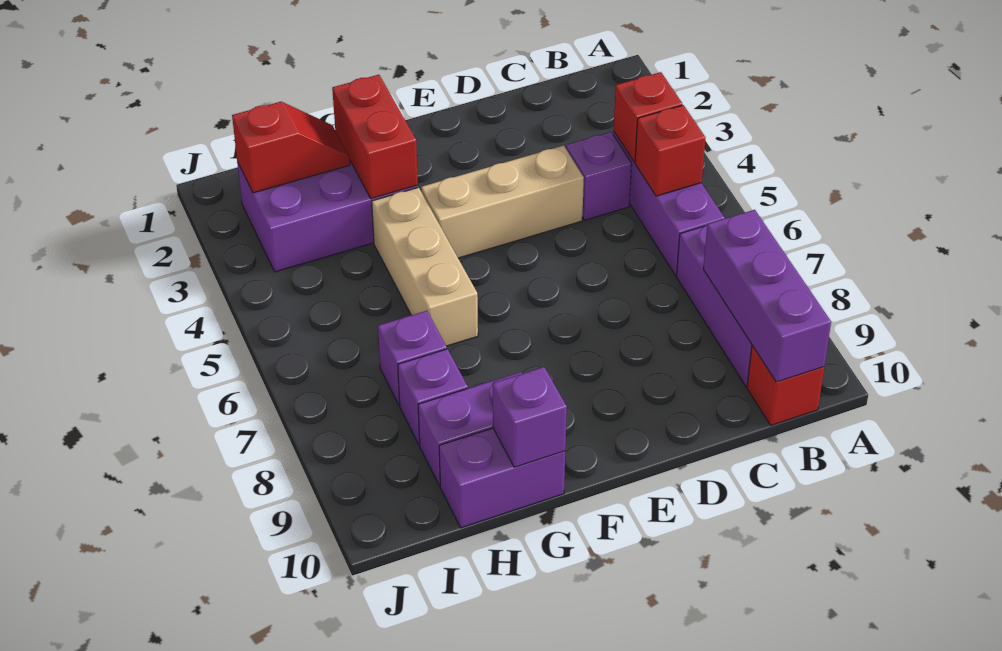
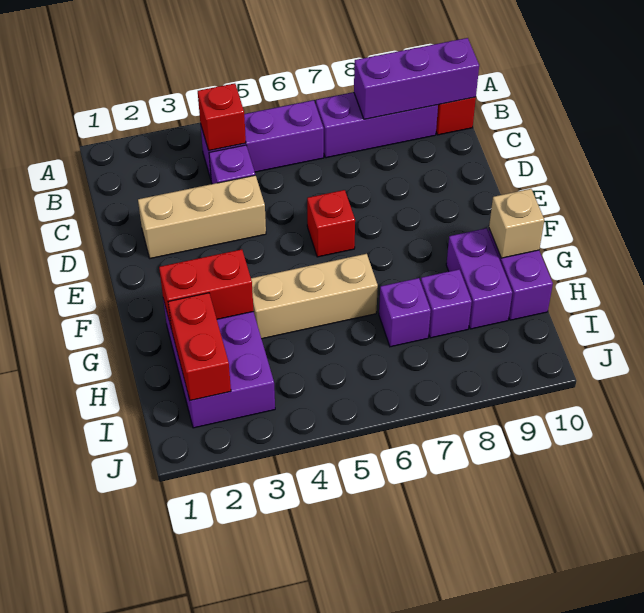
red 1x1 brick [635,105,706,196] -> red 1x1 brick moved to [307,190,355,257]
tan 1x3 brick [421,145,584,258] -> tan 1x3 brick turned to [138,175,266,258]
purple 1x1 brick [493,367,567,467] -> tan 1x1 brick [489,189,544,258]
red 1x2 slope [232,102,350,193] -> red 1x2 brick [168,293,231,401]

